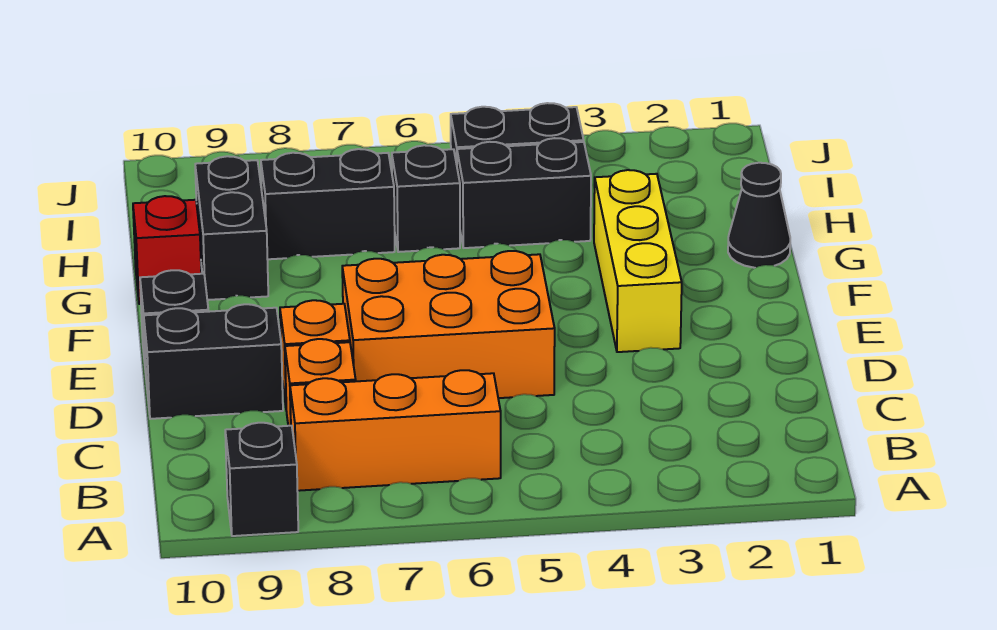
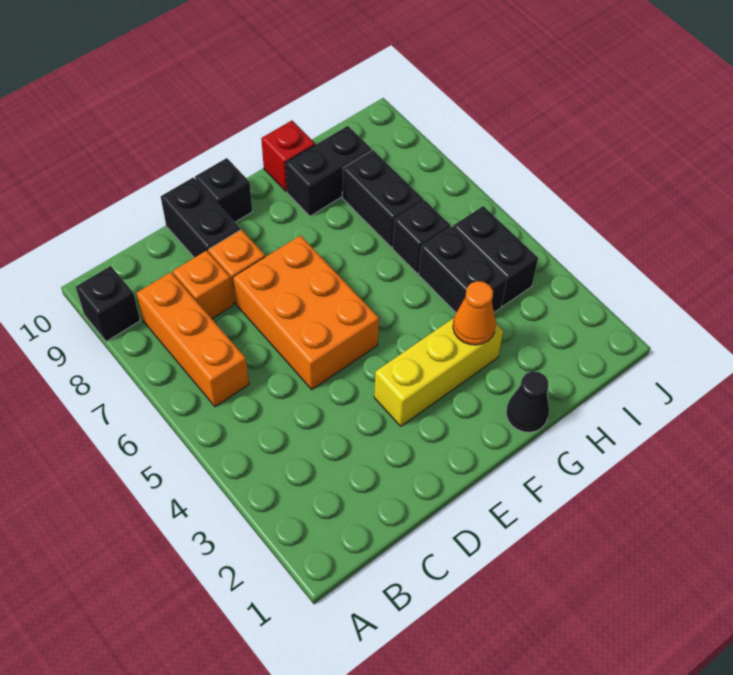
none -> orange 1x1 cone [453,281,496,345]

